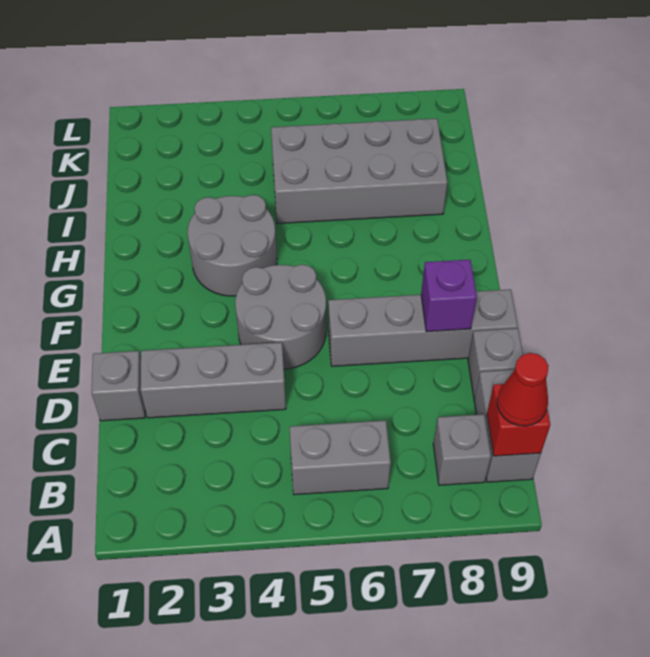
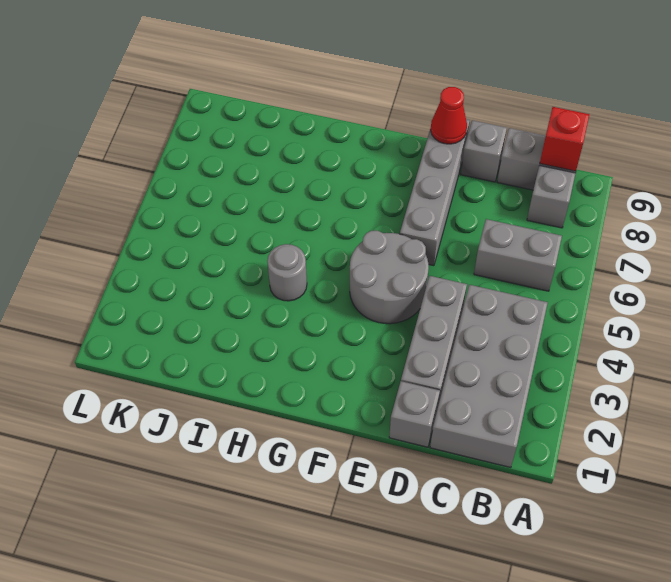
grey 1x2 brick [290,420,391,495] -> grey 1x2 brick turned to [474,219,562,291]
red 1x1 cone [497,353,548,426] -> red 1x1 cone moved to [431,87,467,144]
purple 1x1 brick [421,260,477,332] -> none
grey 2x2 round brick [188,195,277,296] -> grey 1x1 round brick [267,244,307,301]
grey 2x4 brick [271,119,447,224] -> grey 2x4 brick moved to [430,285,548,468]

